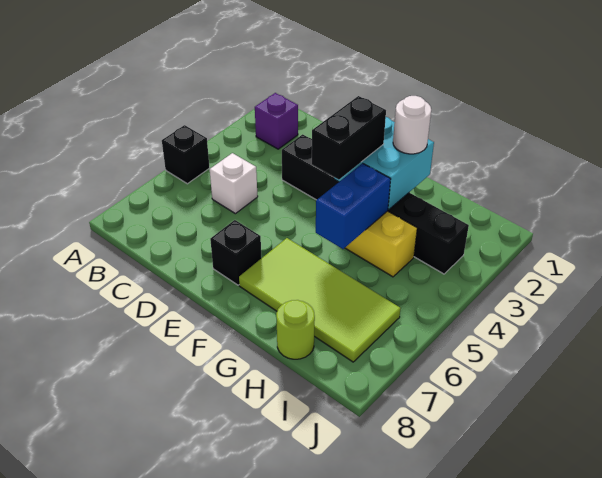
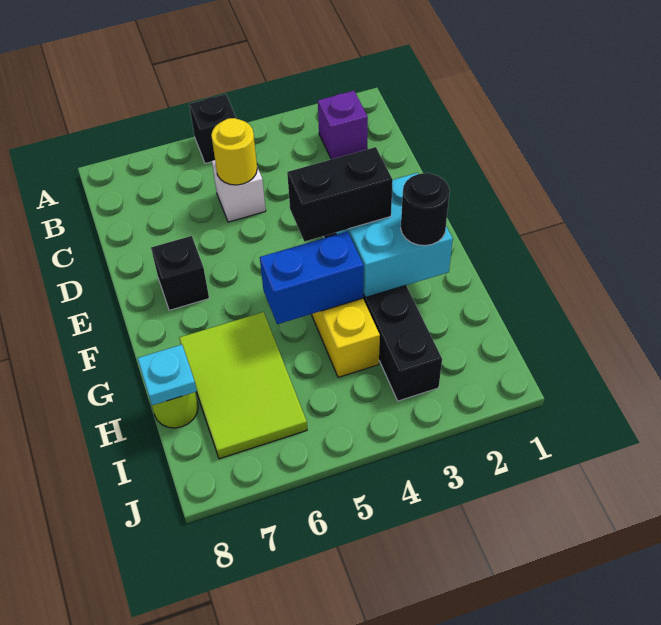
none -> yellow 1x1 round brick [211,118,257,185]
lime 2x4 tile [239,238,401,362] -> lime 2x3 tile [179,312,307,459]
white 1x1 round brick [393,96,431,154] -> black 1x1 round brick [401,173,450,246]
none -> cyan 1x1 plate [137,345,197,405]

